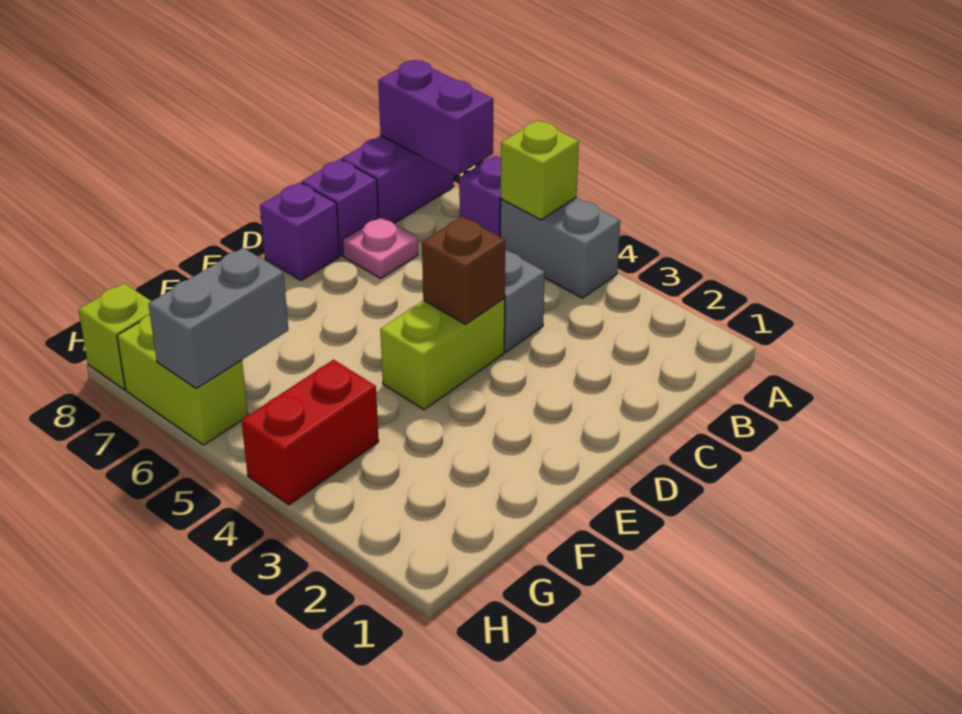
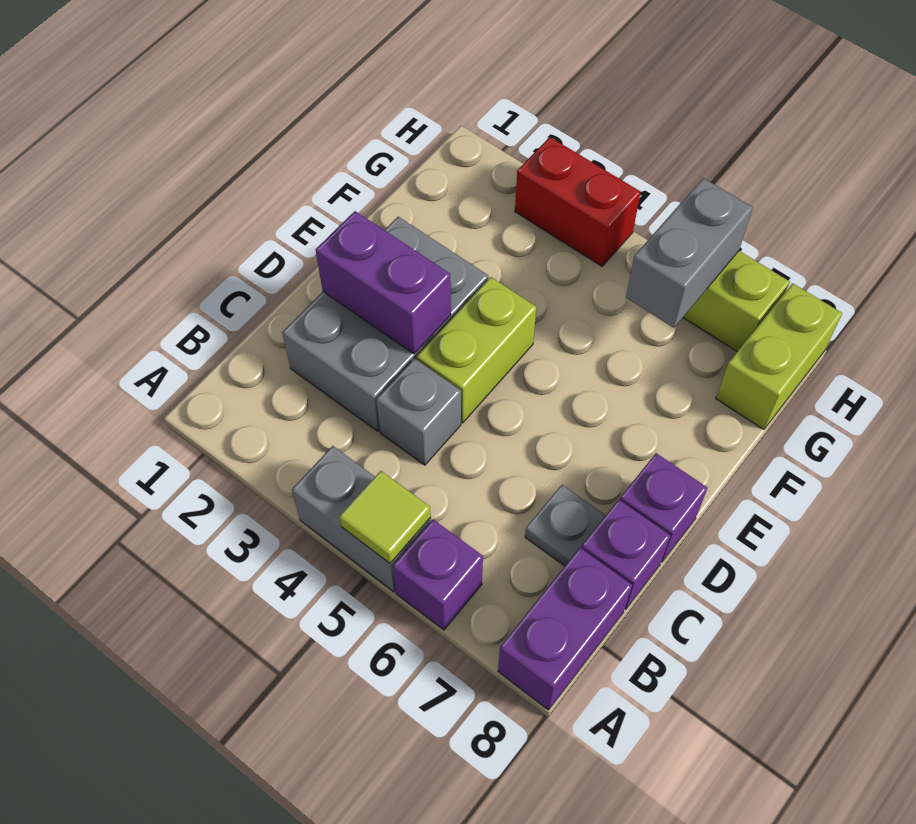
lime 1x1 brick [501,120,579,220] -> lime 1x1 tile [339,471,431,563]
purple 1x2 brick [378,60,493,176] -> purple 1x2 brick moved to [316,211,451,354]
none -> grey 2x3 brick [282,217,488,431]
pink 1x1 plate [343,217,418,279] -> grey 1x1 plate [525,485,606,566]
brown 1x1 brick [422,217,505,324] -> none
red 1x2 brick [241,360,379,505] -> red 1x2 brick turned to [515,137,641,266]
lime 1x1 brick [78,283,151,389] -> lime 1x2 brick [716,283,842,430]

